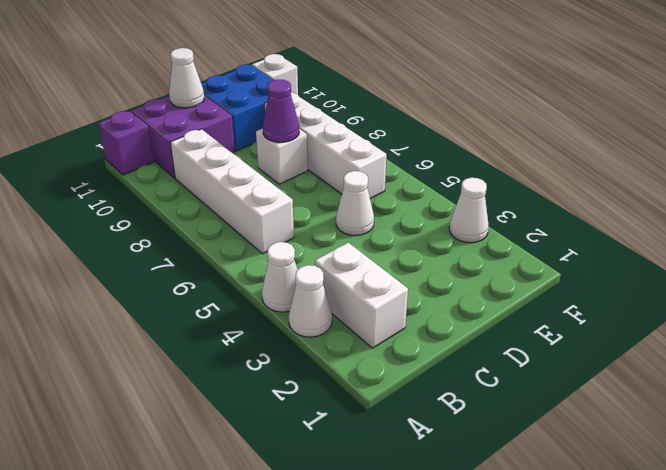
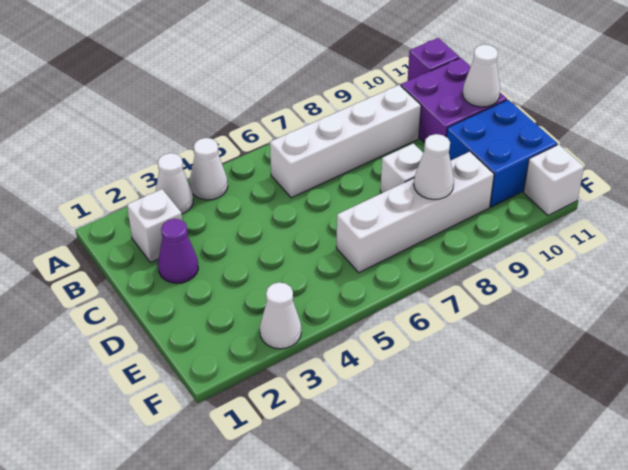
white 1x2 brick [315,243,408,348] -> white 1x1 brick [127,189,182,263]
white 1x1 cone [336,171,374,236] -> white 1x1 cone moved to [414,134,454,199]
purple 1x1 cone [263,80,299,142] -> purple 1x1 cone moved to [158,219,198,283]

